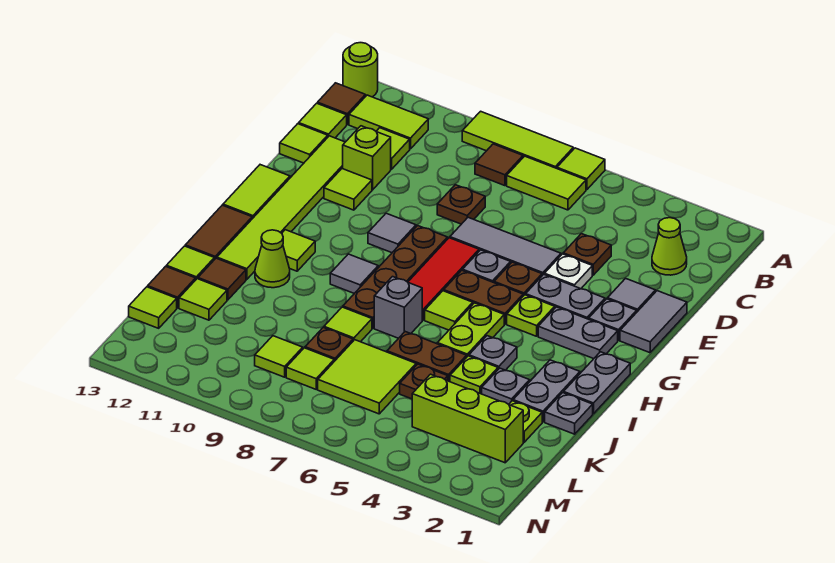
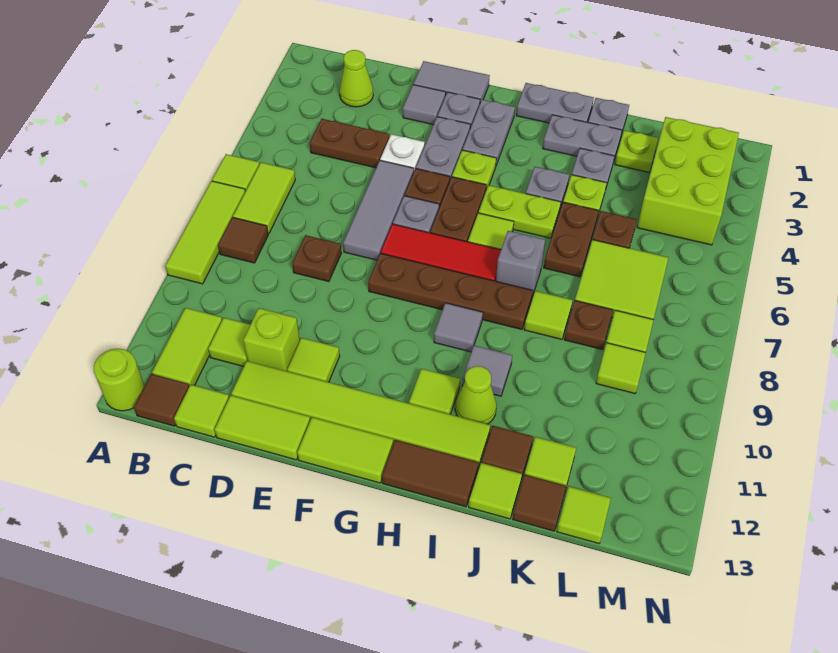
brown 1x1 plate [563,234,611,275] -> brown 1x2 plate [310,119,390,168]
lime 1x1 tile [280,124,328,163] -> lime 1x2 tile [215,395,310,460]
grey 1x1 tile [368,213,416,253] -> grey 1x1 tile moved to [462,345,512,396]
lime 1x3 brick [412,374,523,463] -> lime 2x3 brick [637,117,739,245]

